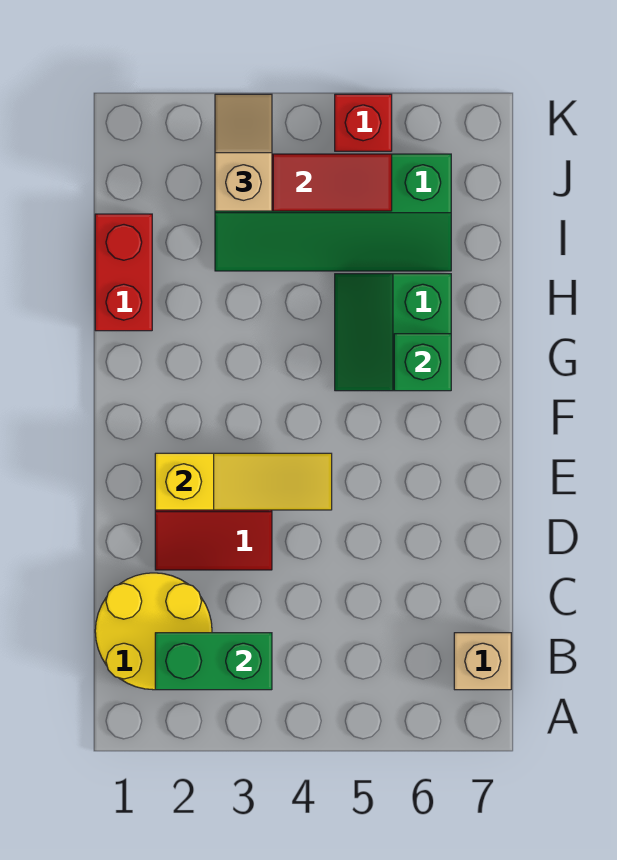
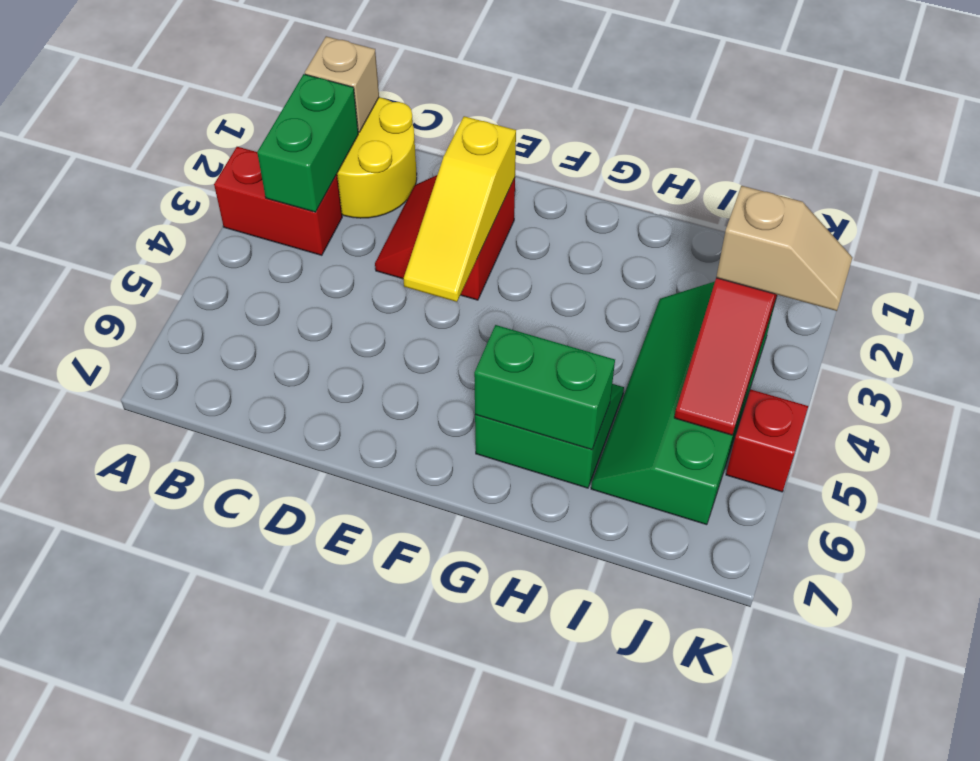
tan 1x1 brick [454,633,511,690] -> tan 1x1 brick moved to [305,36,379,132]
green 1x1 brick [394,334,451,391] -> green 1x2 brick [474,325,615,450]
red 1x2 brick [95,214,152,331] -> red 1x2 brick moved to [214,147,342,255]

